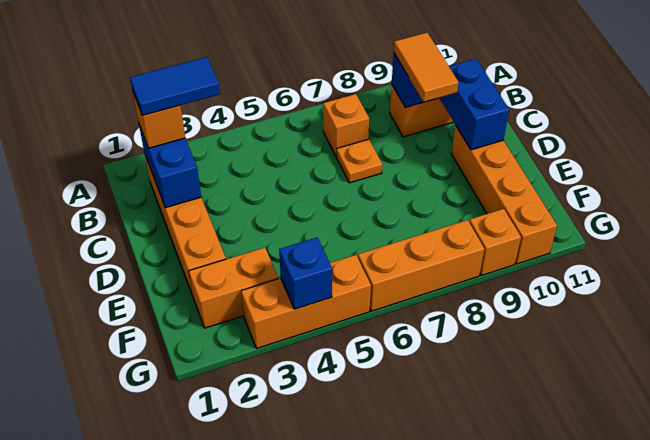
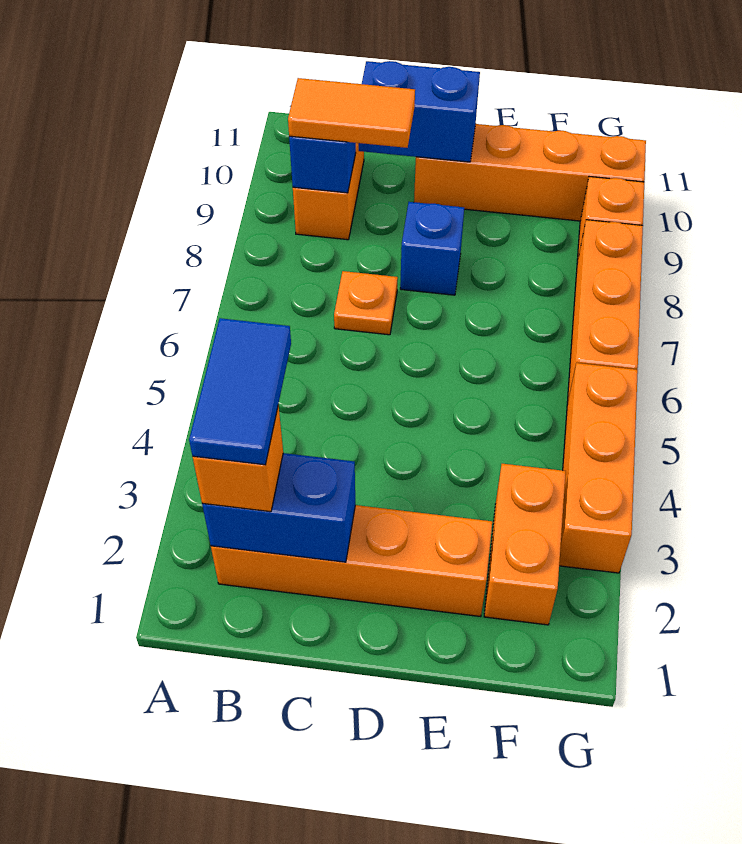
orange 1x1 brick [323,94,369,156] -> none
blue 1x1 brick [279,237,332,309] -> blue 1x1 brick moved to [400,202,464,295]

